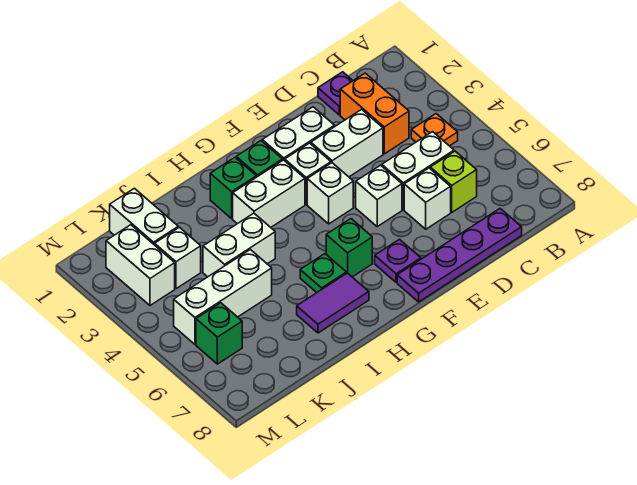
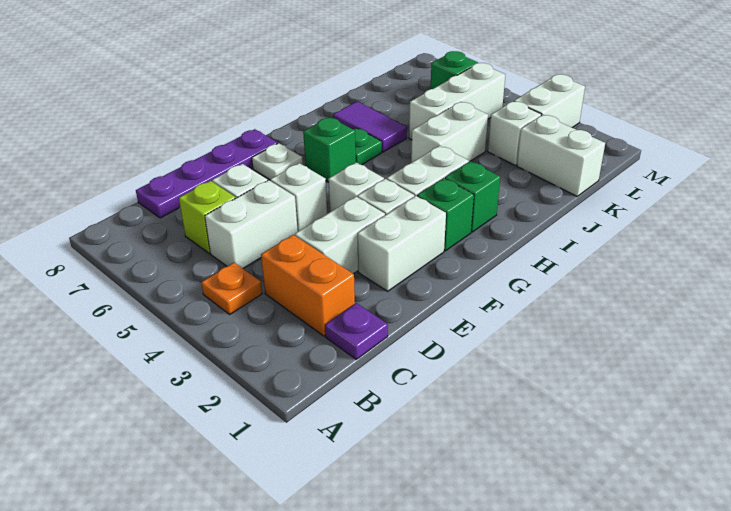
purple 1x1 plate [375,239,421,282] -> white 1x1 plate [252,143,303,180]
purple 1x2 tile [297,273,369,333] -> purple 1x2 tile turned to [333,101,407,152]
white 1x2 brick [106,225,175,305] -> white 1x2 brick turned to [514,74,585,127]

